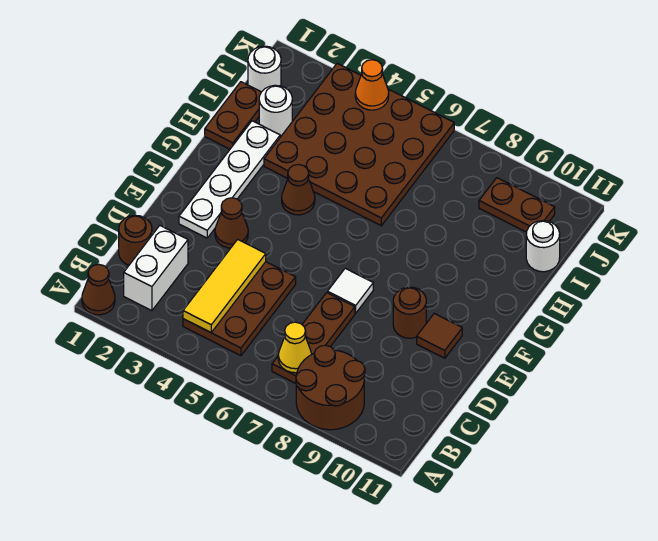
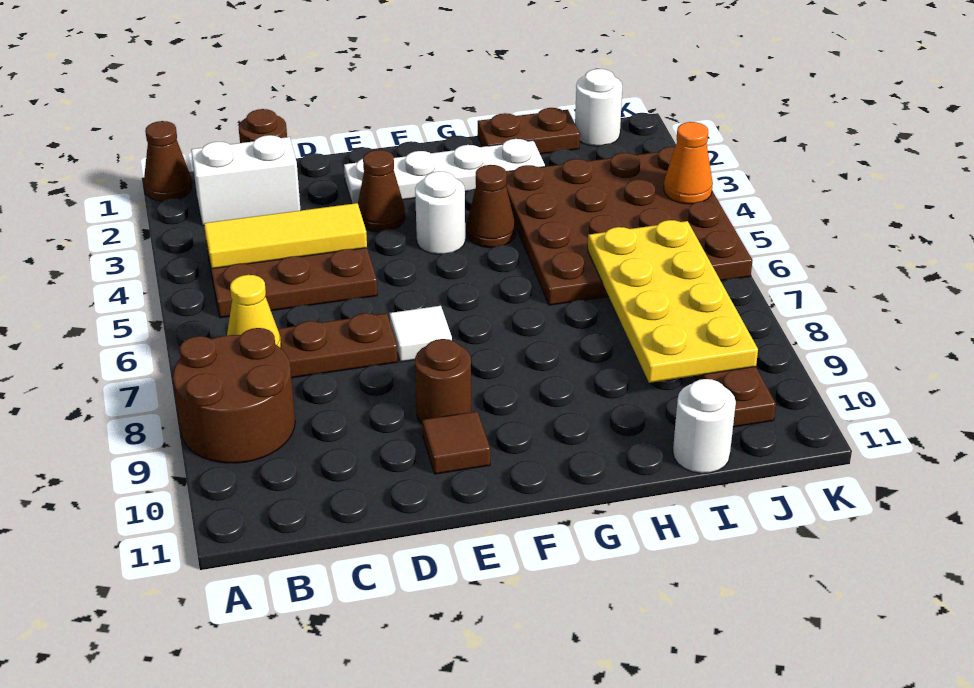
white 1x1 round brick [259,85,292,136] -> white 1x1 round brick moved to [415,171,465,254]
none -> yellow 2x4 plate [588,220,758,383]

